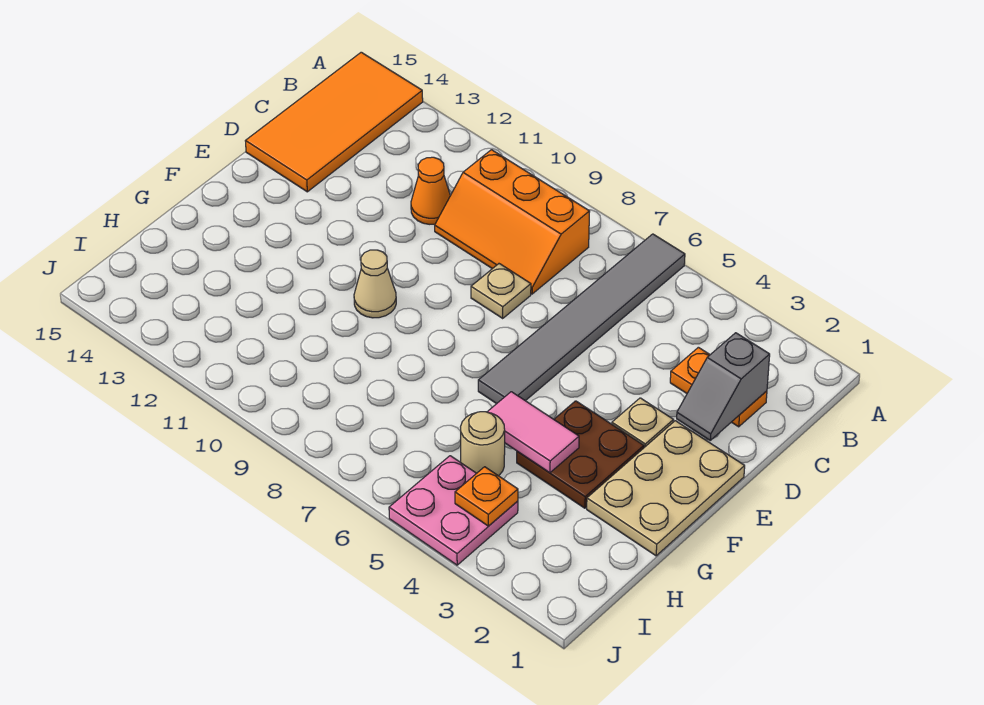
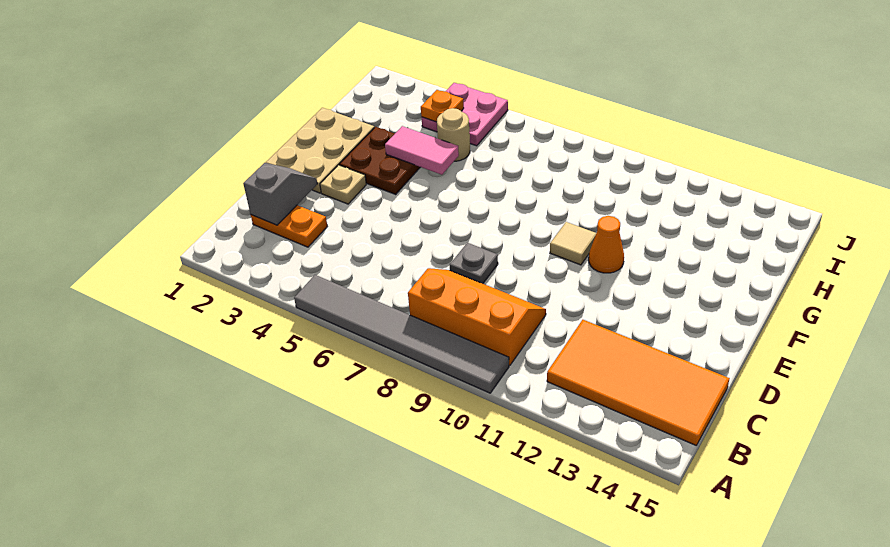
grey 1x6 tile [478,234,685,404] -> grey 1x6 tile turned to [294,275,509,393]
orange 2x4 tile [246,52,423,192] -> orange 2x4 tile turned to [547,320,730,445]
orange 1x1 cone [411,157,450,224] -> orange 1x1 cone moved to [589,216,624,273]
tan 1x1 plate [471,264,531,318] -> grey 1x1 plate [450,243,498,284]
tan 1x1 cone [354,250,396,318] -> tan 1x1 tile [550,222,596,265]

